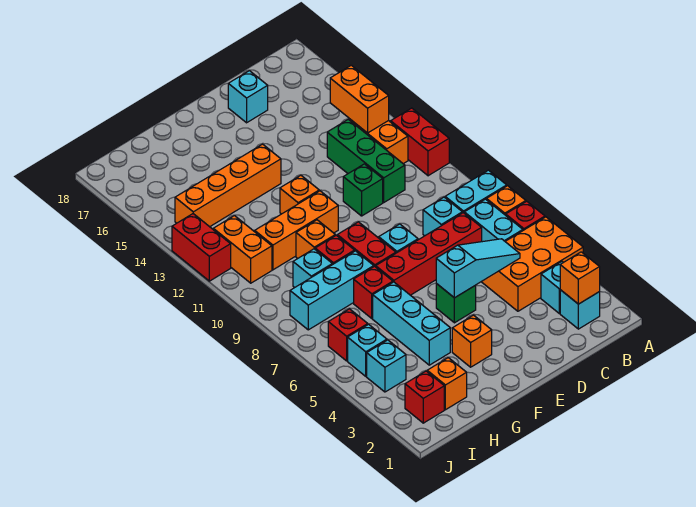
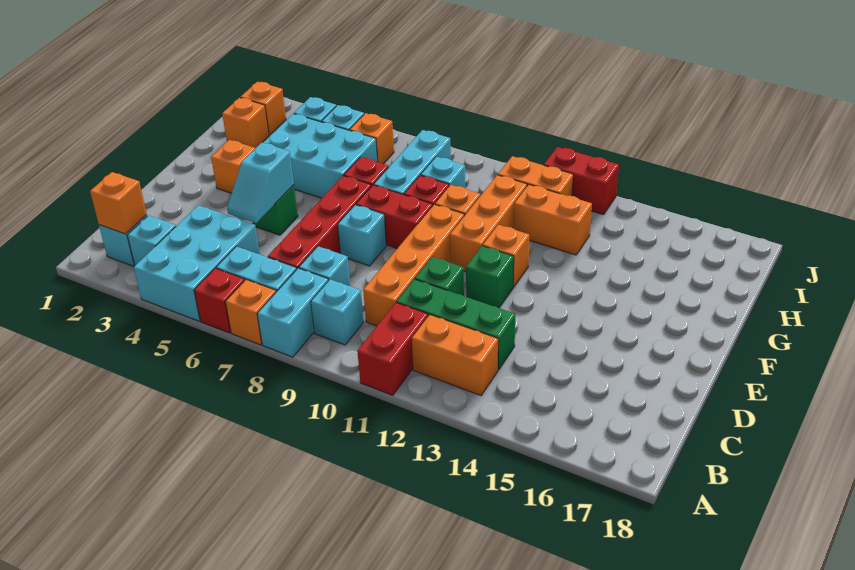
orange 2x3 brick [481,217,583,311] -> cyan 2x3 brick [134,205,260,321]
red 1x2 brick [391,108,449,176] -> red 1x2 brick turned to [357,303,428,395]
orange 1x2 brick [330,65,389,133] -> orange 1x2 brick moved to [514,185,592,255]
cyan 1x3 slope [436,239,520,298] -> cyan 1x2 slope [227,143,294,223]
cyan 1x1 brick [228,71,268,123] -> cyan 1x1 brick moved to [311,279,364,345]
none -> green 1x1 brick [466,246,514,308]
orange 1x4 brick [175,144,281,227] -> orange 1x4 brick moved to [363,204,464,326]
cyan 1x3 brick [373,282,450,365] -> cyan 2x3 brick [263,114,377,198]
red 1x1 brick [405,371,444,423] -> orange 1x1 brick [241,82,286,135]
red 1x1 brick [328,309,368,361] -> orange 1x1 brick [350,113,394,164]

